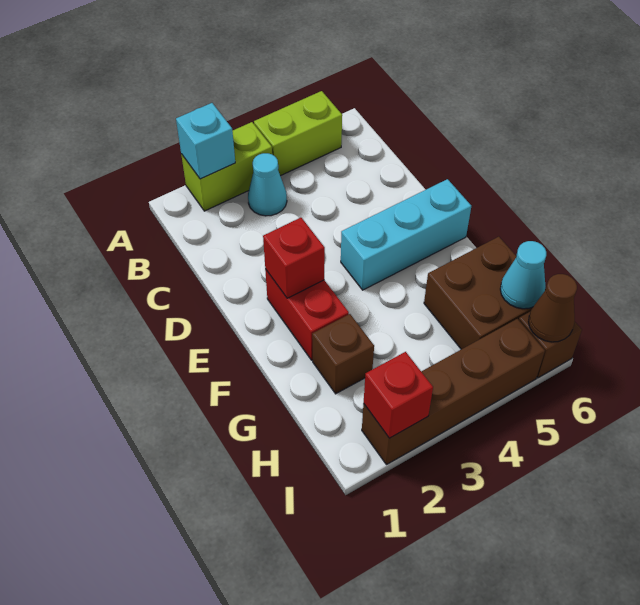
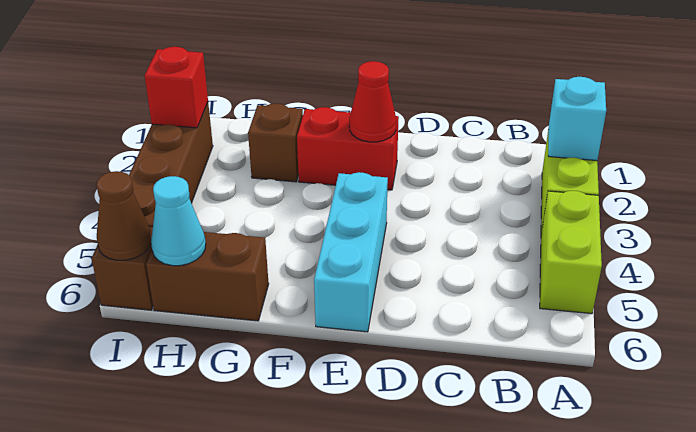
cyan 1x1 cone [248,153,287,216] -> none
red 1x1 brick [263,218,325,298] -> red 1x1 cone [349,61,396,142]
brown 2x2 brick [424,237,546,349] -> brown 1x2 brick [146,232,269,321]

